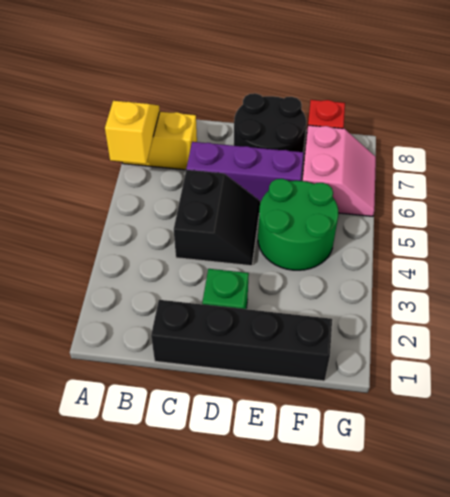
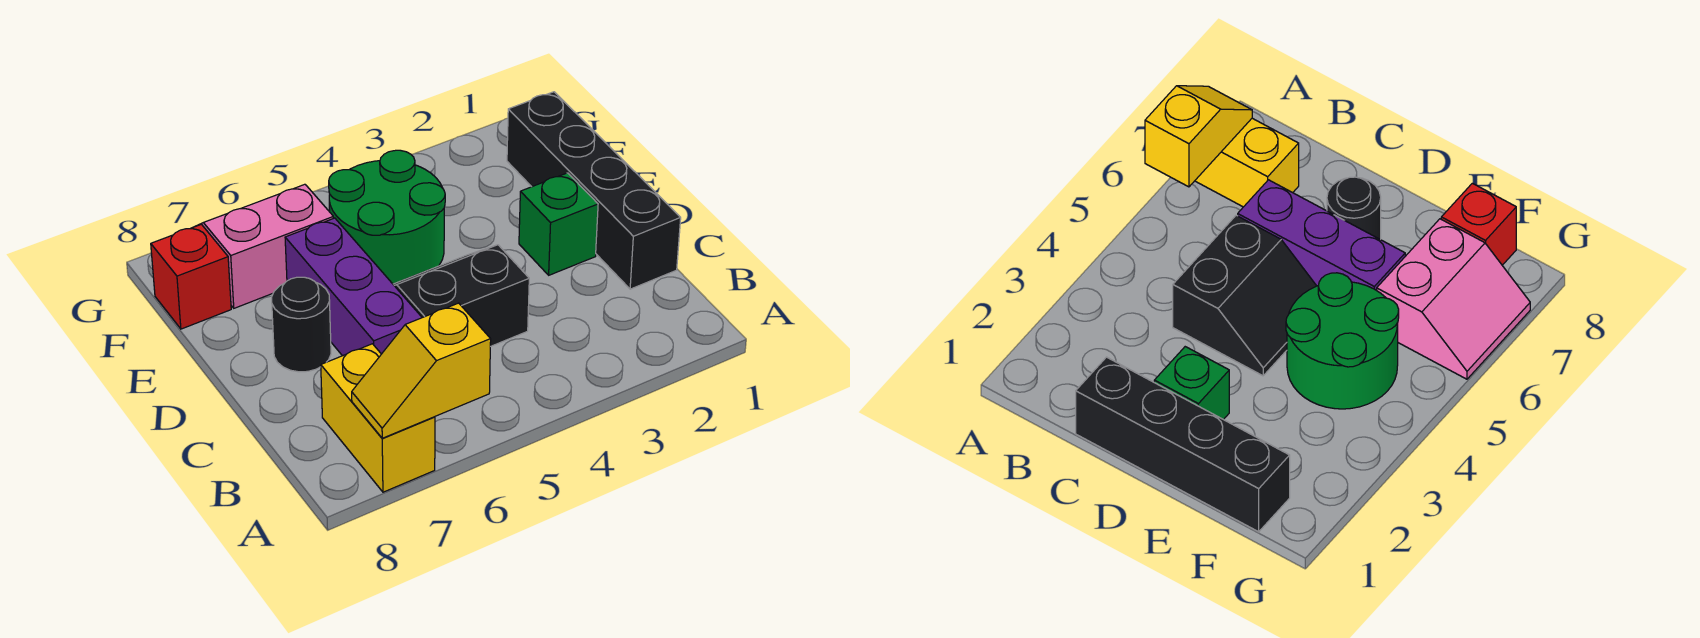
black 2x2 round brick [234,93,306,152] -> black 1x1 round brick [272,277,331,372]

